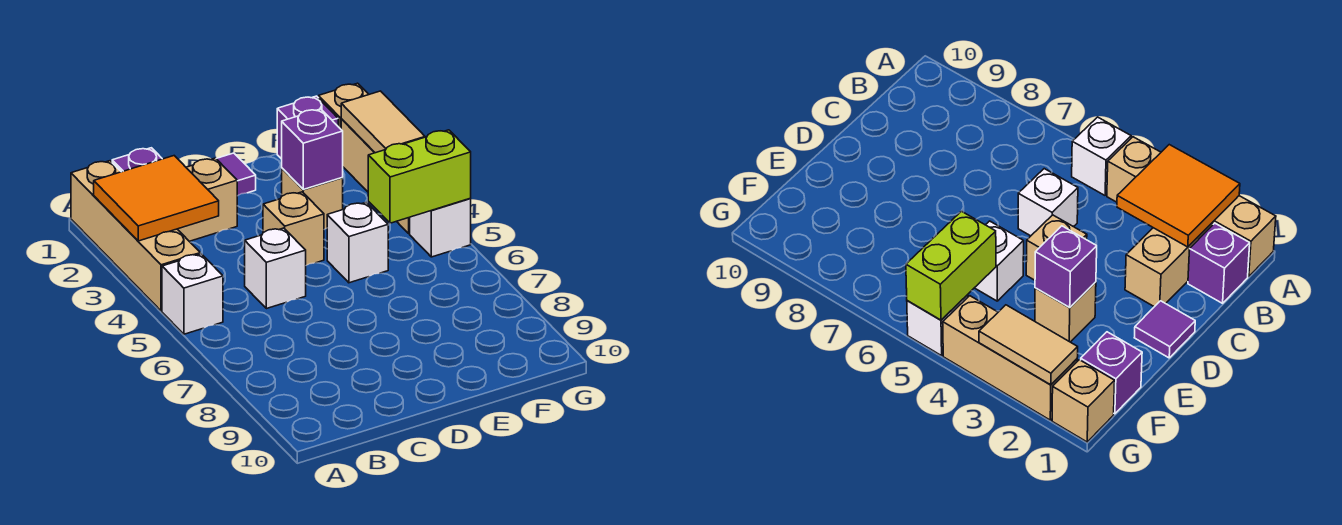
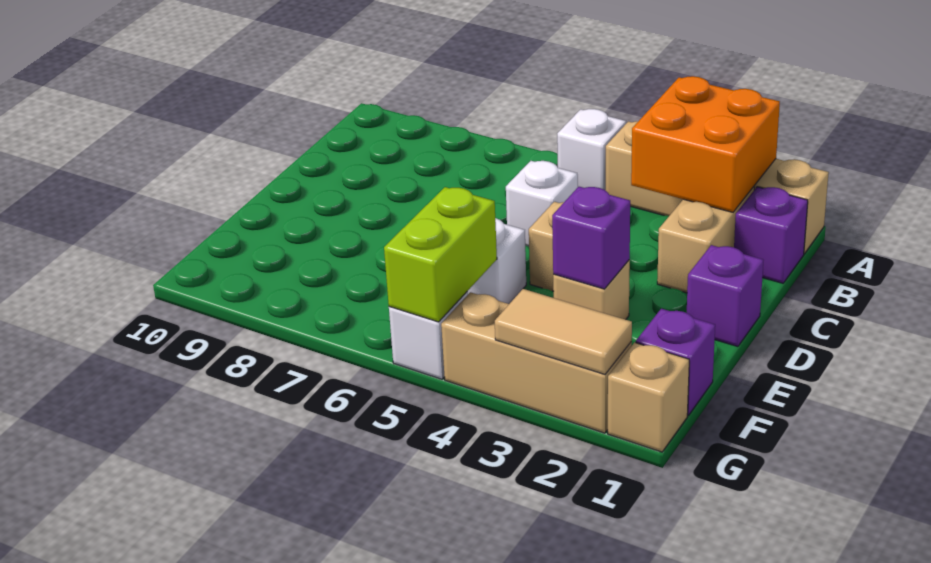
orange 2x2 tile [94,156,219,241] -> orange 2x2 brick [631,76,780,212]
purple 1x1 tile [216,153,256,196] -> purple 1x1 brick [687,245,763,347]

